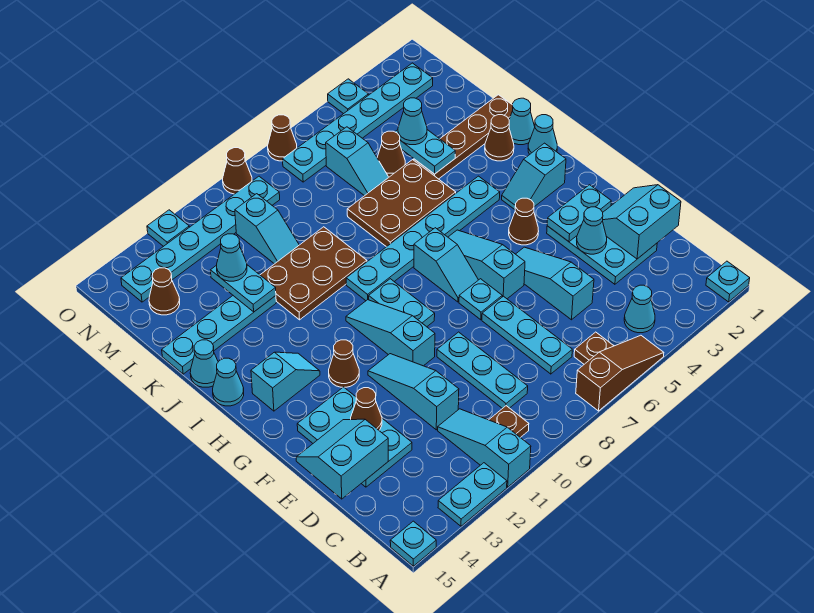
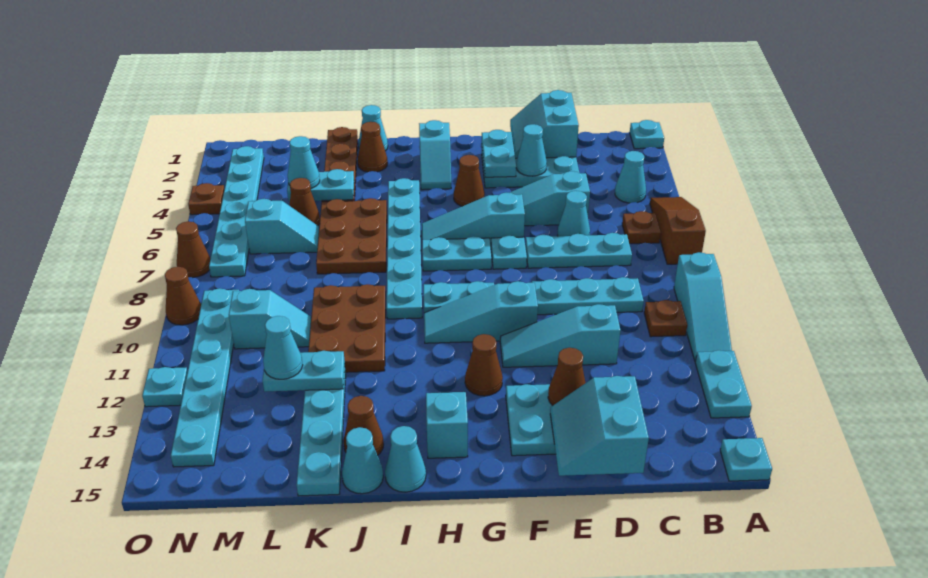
cyan 1x3 slope [438,409,531,487] -> cyan 1x3 slope turned to [674,252,732,361]
cyan 1x2 slope [414,228,478,302] -> cyan 1x2 plate [422,236,492,271]
cyan 1x1 cone [528,115,557,154] -> cyan 1x1 cone moved to [557,191,590,236]
brown 1x1 cone [149,268,180,315] -> brown 1x1 cone moved to [344,396,384,455]
cyan 1x1 plate [328,79,368,114] -> brown 1x1 plate [188,183,225,215]

